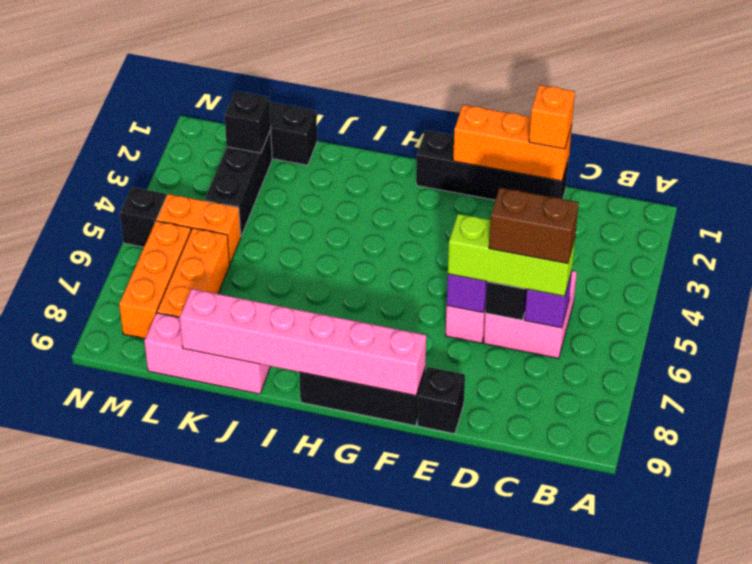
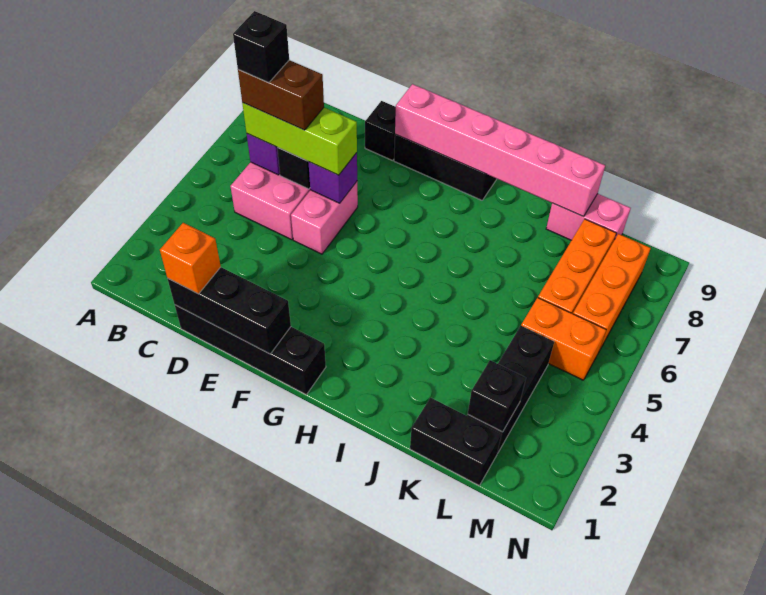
orange 1x3 brick [453,105,572,181] -> black 1x3 brick [168,267,291,354]
pink 1x3 brick [144,313,271,394] -> pink 1x2 brick [546,194,631,240]
black 1x1 brick [120,187,166,247] -> black 1x1 brick moved to [233,11,289,83]

